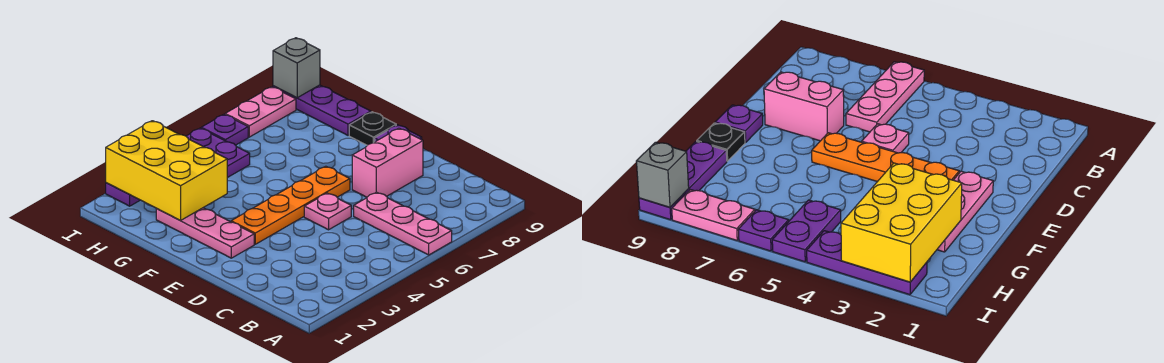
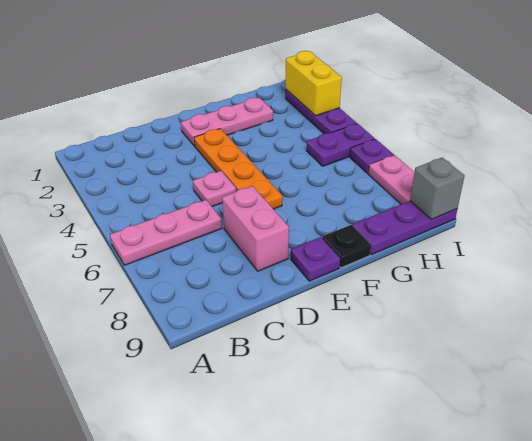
yellow 2x3 brick [106,121,227,221] -> yellow 1x2 brick [285,51,342,116]

